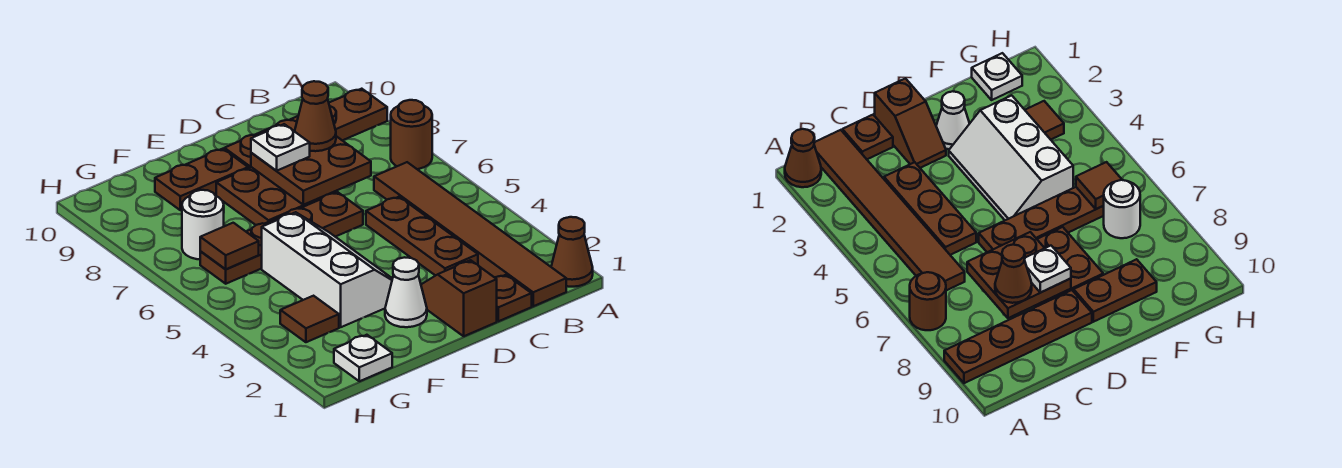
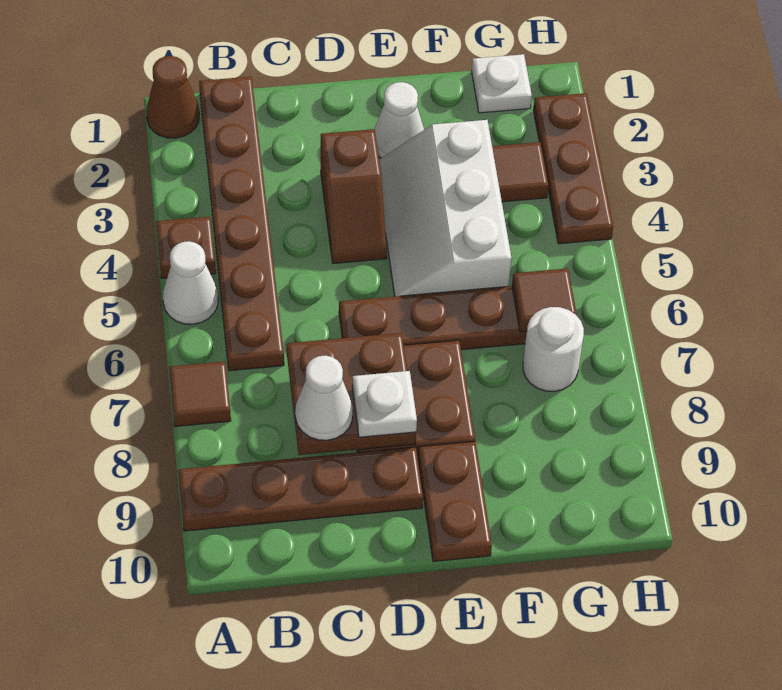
none -> white 1x1 cone [163,241,218,324]
brown 1x1 round brick [391,100,432,169] -> brown 1x1 tile [169,361,231,426]
brown 1x6 tile [374,162,566,306] -> brown 1x6 plate [199,77,284,371]
brown 1x1 plate [495,275,532,321] -> brown 1x1 plate moved to [156,217,216,279]
brown 1x3 plate [366,197,478,276] -> brown 1x3 plate moved to [533,93,613,244]
brown 1x1 cone [295,81,336,151] -> white 1x1 cone [295,355,353,440]
brown 1x2 slope [421,260,497,336] -> brown 1x2 slope moved to [321,129,387,263]
brown 1x2 plate [155,149,248,210] -> brown 1x2 plate turned to [418,442,492,562]

